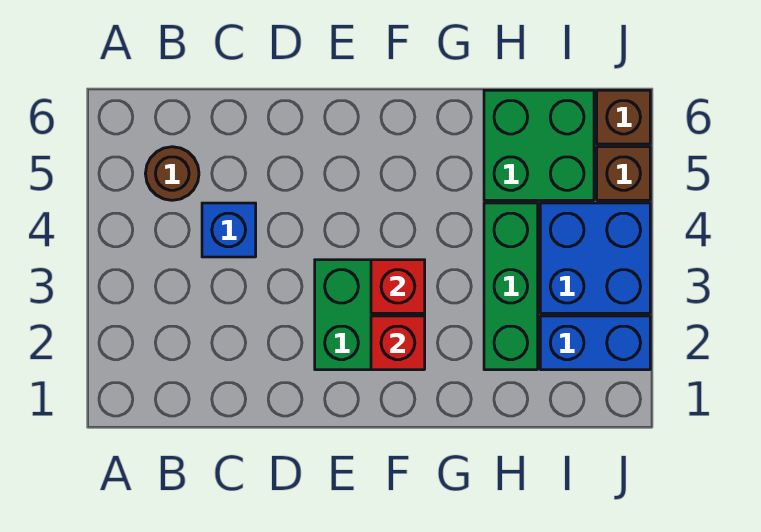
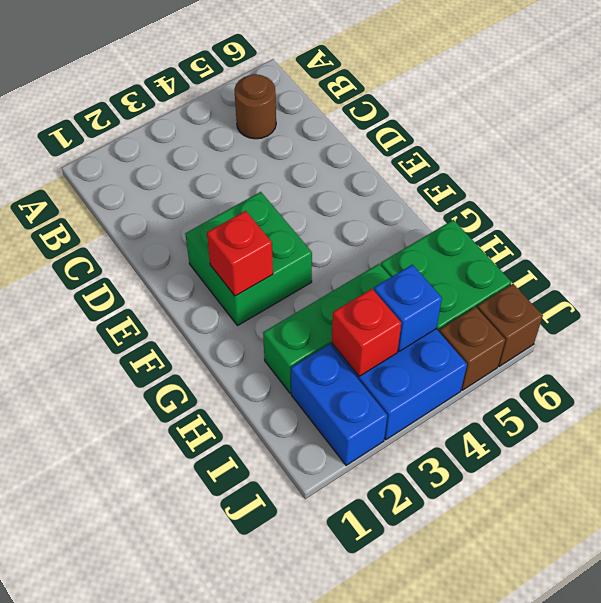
blue 1x1 brick [202,203,256,257] -> blue 1x1 brick moved to [374,265,442,351]
red 1x1 brick [371,260,425,313] -> red 1x1 brick moved to [332,289,401,376]

